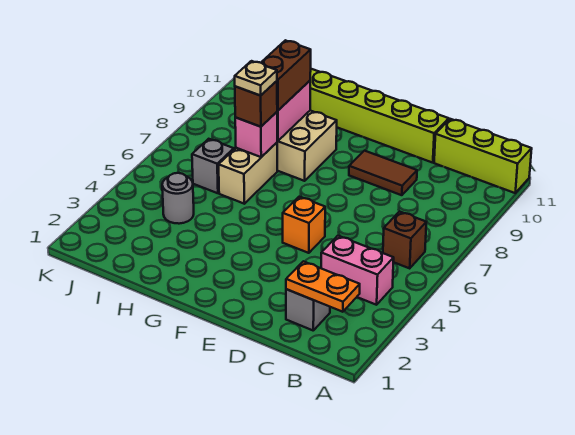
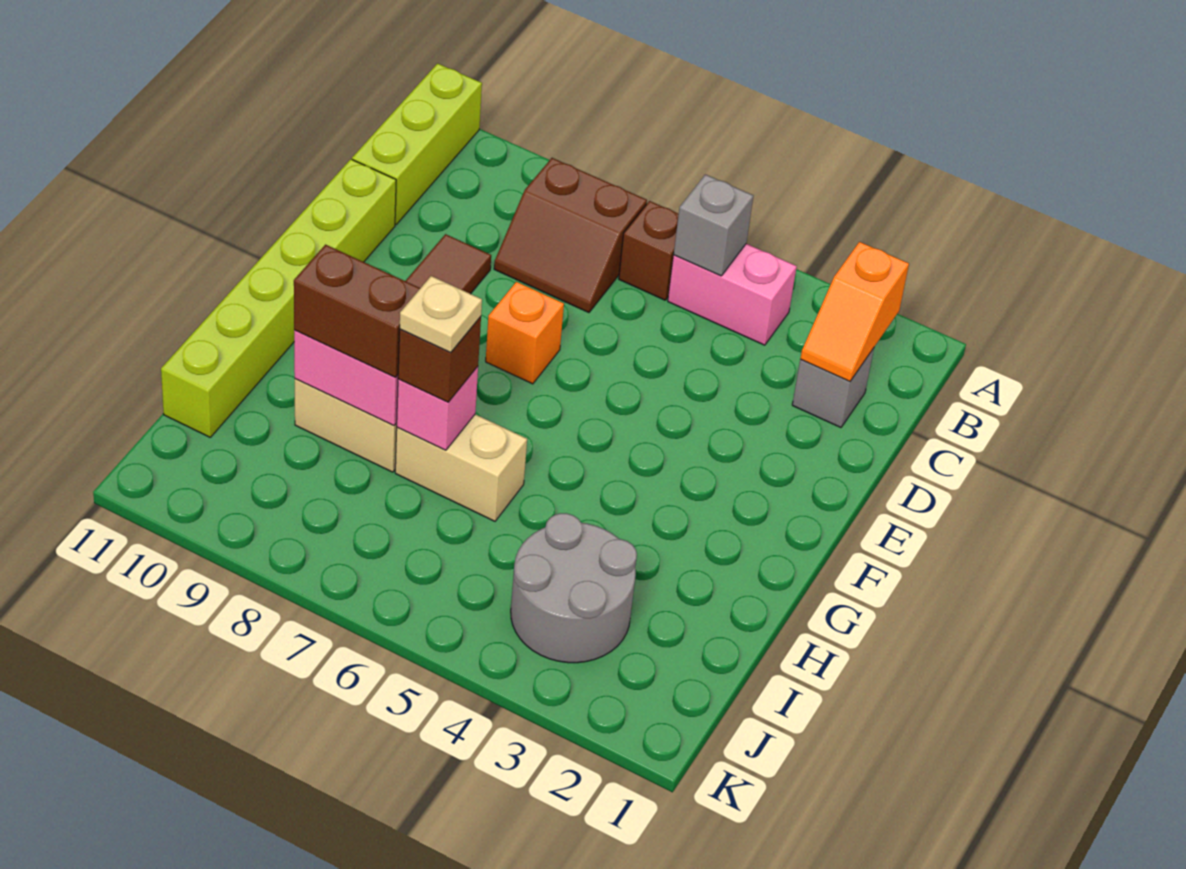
orange 1x2 plate [286,261,360,312] -> orange 1x2 slope [800,242,909,381]
pink 1x2 brick [321,236,394,305] -> pink 1x2 brick turned to [668,244,797,345]
none -> brown 2x2 slope [494,158,647,313]
orange 1x1 brick [283,197,325,253] -> orange 1x1 brick moved to [486,282,564,384]
grey 1x1 round brick [162,173,194,224] -> grey 2x2 round brick [511,513,637,663]
grey 1x1 brick [192,139,234,193] -> grey 1x1 brick moved to [674,174,753,276]

